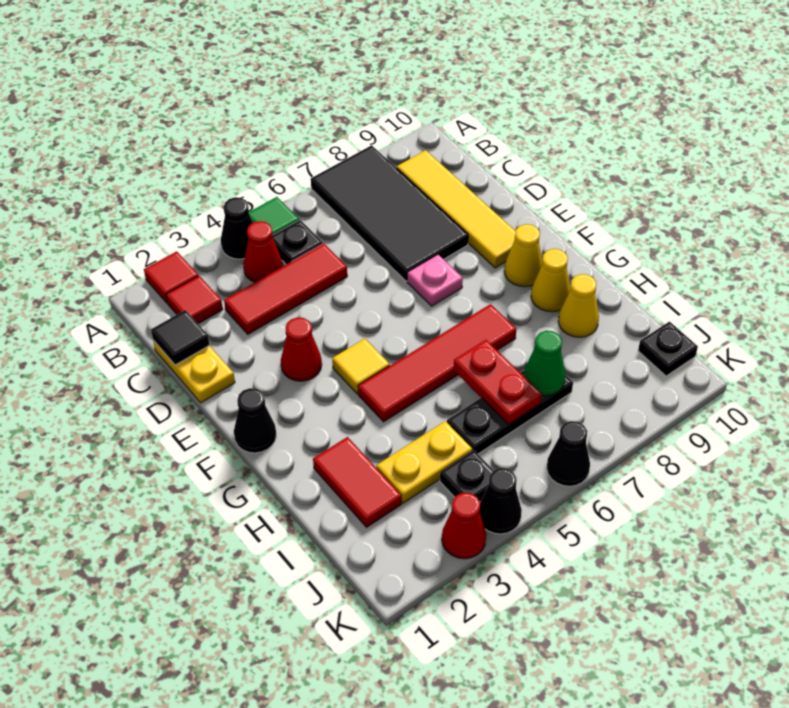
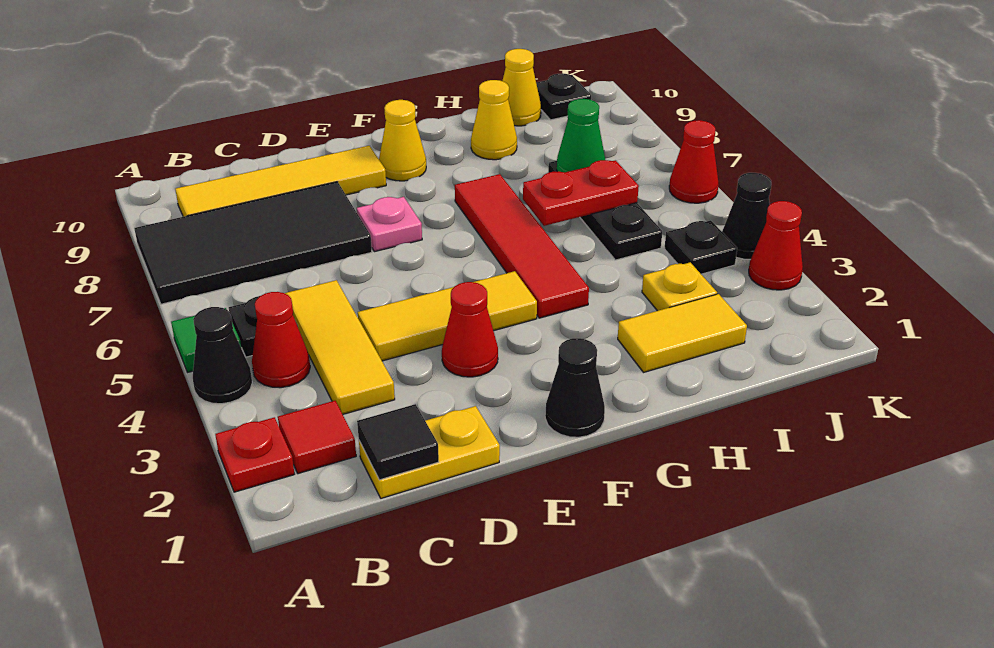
red 1x1 tile [144,251,198,303] -> red 1x1 plate [215,417,294,492]
red 1x3 tile [224,244,347,334] -> yellow 1x3 tile [285,280,395,414]
yellow 1x1 tile [332,339,390,394] -> yellow 1x3 tile [358,271,537,361]
yellow 1x1 cone [531,249,570,312] -> yellow 1x1 cone moved to [503,49,541,126]
red 1x2 tile [313,437,401,527] -> yellow 1x2 tile [618,294,747,372]
yellow 1x2 plate [376,421,472,503] -> yellow 1x1 plate [642,262,717,311]
black 1x1 cone [547,421,590,486] -> red 1x1 cone [669,120,719,203]

